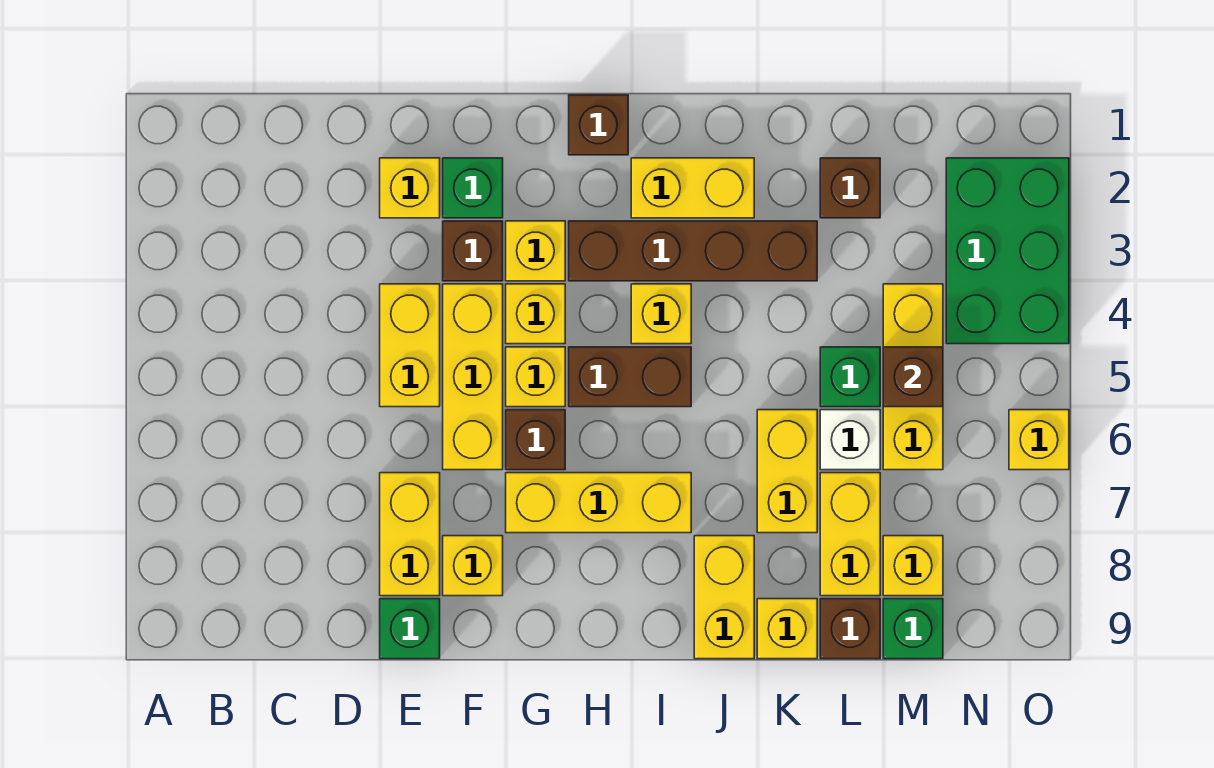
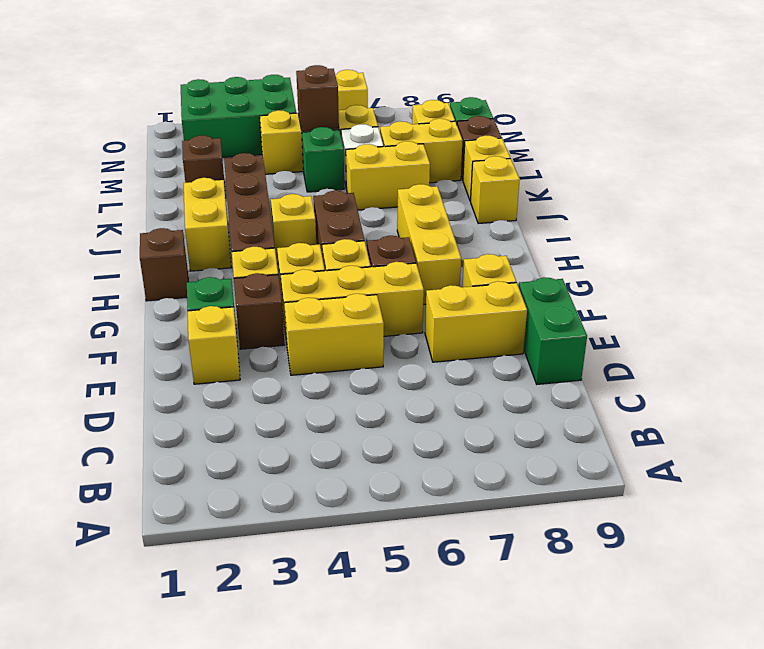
green 1x1 brick [380,599,440,659] -> green 1x2 brick [519,277,587,384]
yellow 1x2 brick [694,536,754,659] -> yellow 1x1 brick [471,156,520,224]

